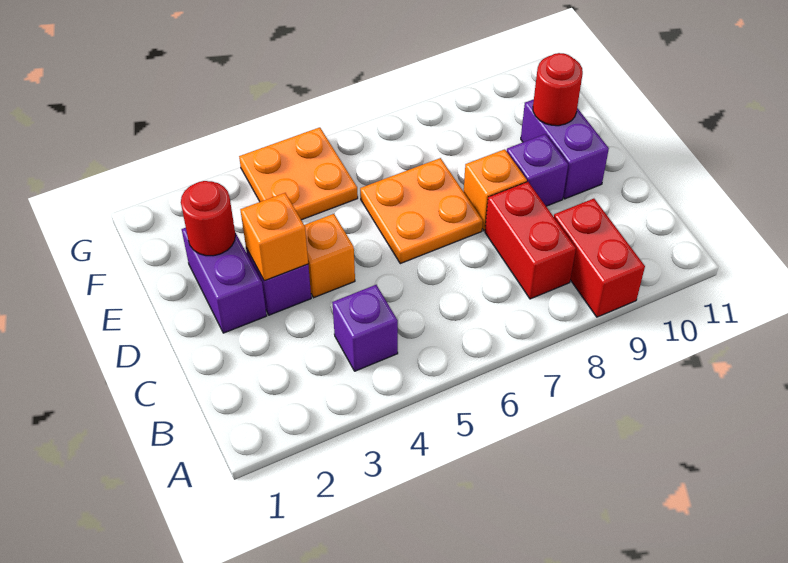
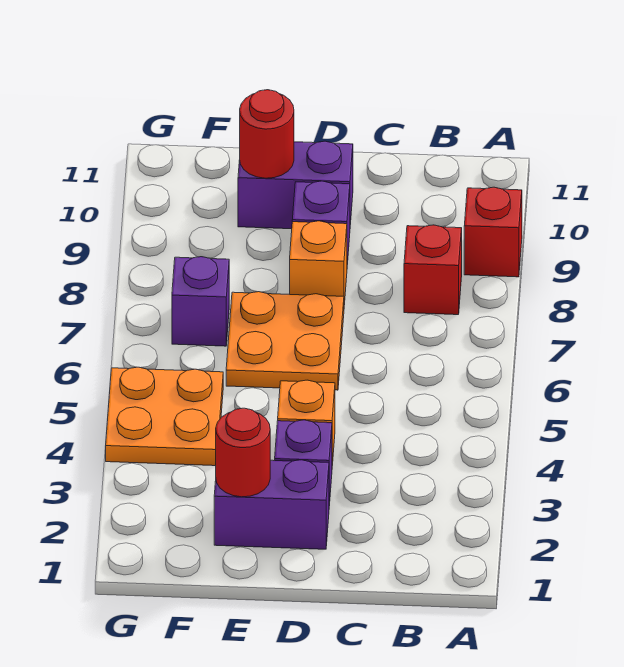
red 1x2 brick [554,199,645,317] -> red 1x1 brick [464,187,522,277]
purple 1x1 brick [332,285,398,371] -> purple 1x1 brick moved to [172,257,229,346]
red 1x2 brick [485,182,576,299] -> red 1x1 brick [404,225,462,315]
orange 1x1 brick [240,193,308,281] -> none

